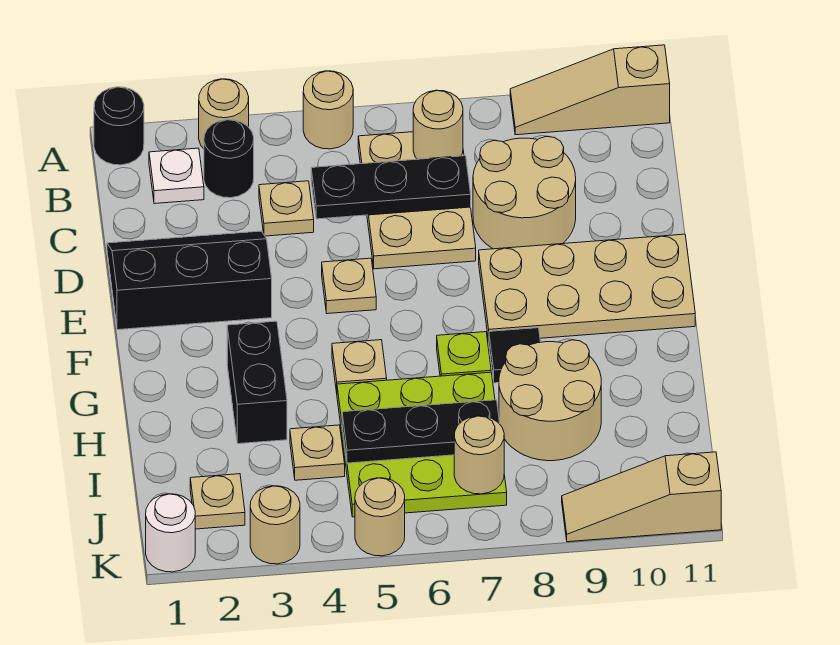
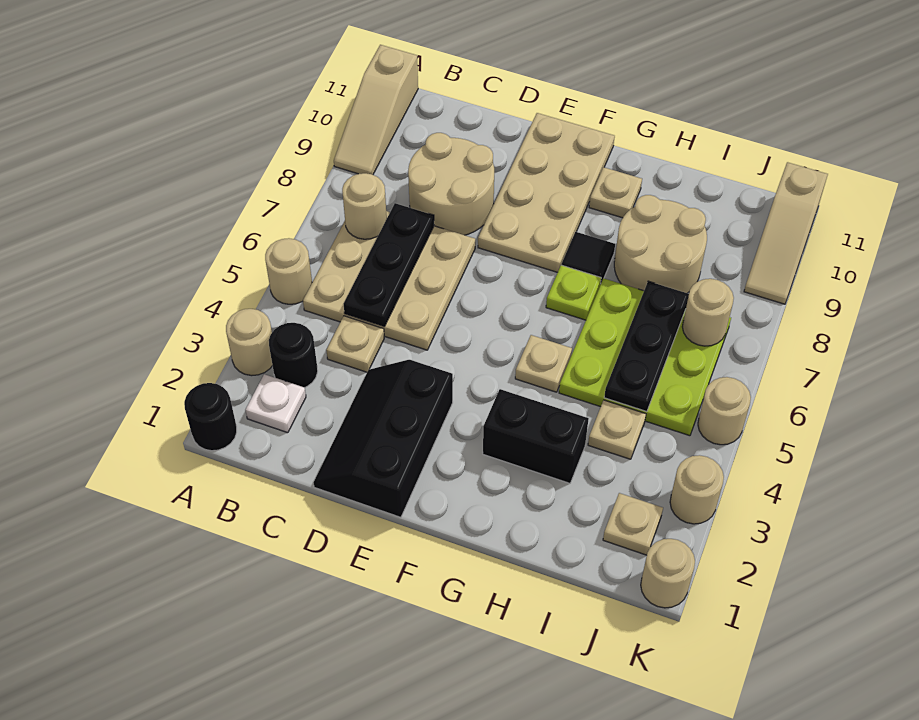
tan 2x3 plate [358,132,476,269] -> tan 3x3 plate [303,211,475,350]
tan 1x1 plate [322,258,376,314] -> tan 1x1 plate moved to [589,167,642,218]
white 1x1 round brick [146,494,195,572] -> tan 1x1 round brick [641,539,695,608]

